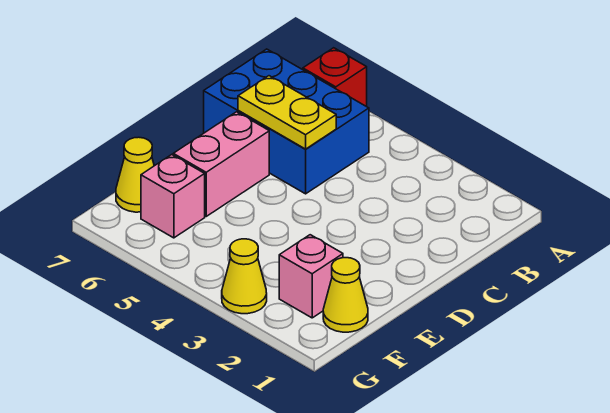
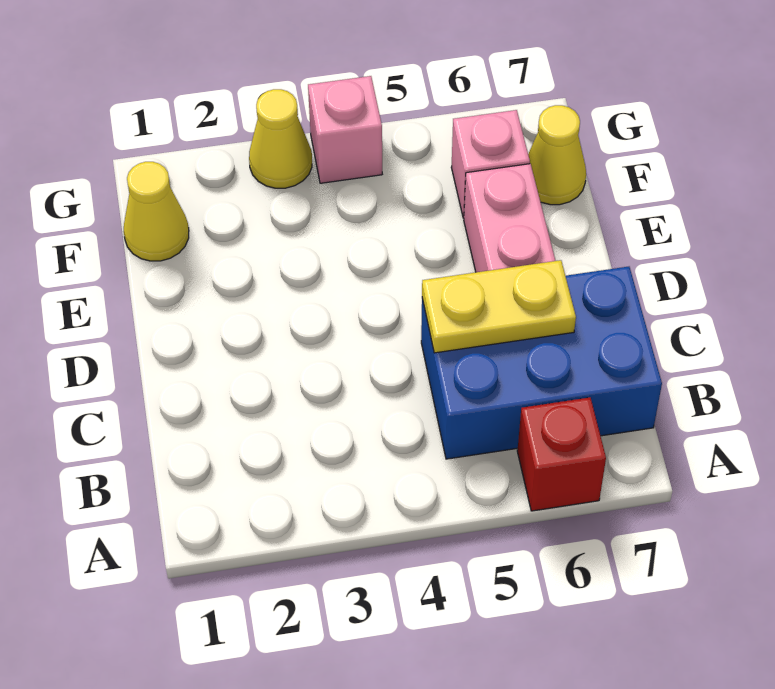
pink 1x1 brick [279,235,343,318] -> pink 1x1 brick moved to [308,76,382,183]

